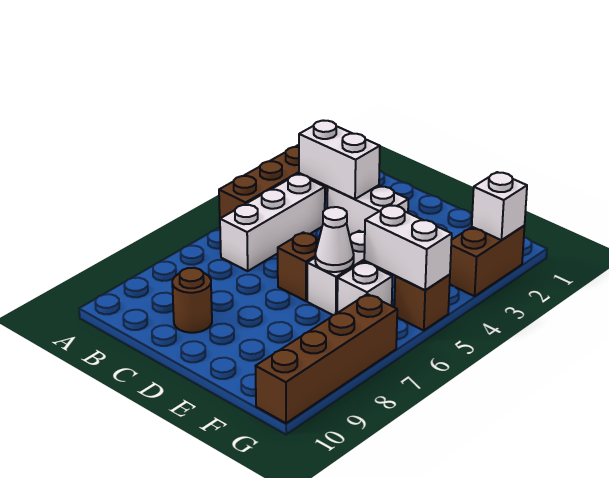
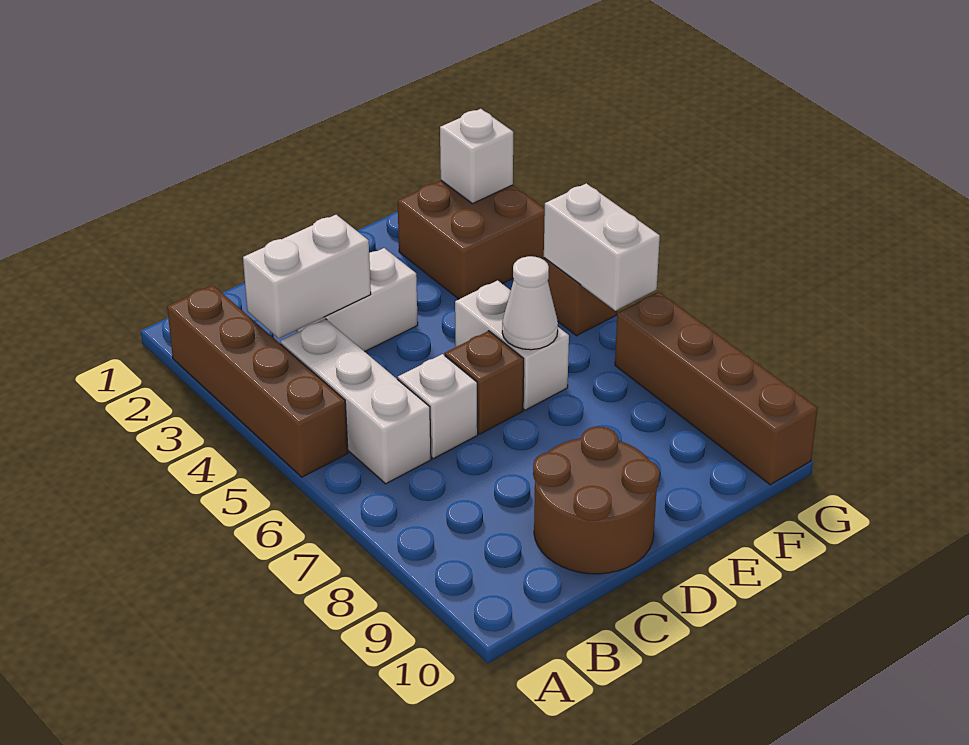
brown 1x1 round brick [172,268,212,333] -> brown 2x2 round brick [533,427,660,574]
white 1x2 brick [364,205,452,290] -> white 1x2 brick turned to [544,183,660,311]
white 1x1 brick [337,262,392,313] -> white 1x1 brick moved to [398,354,478,459]
brown 1x2 brick [450,226,525,296] -> brown 2x2 brick [398,181,545,299]

